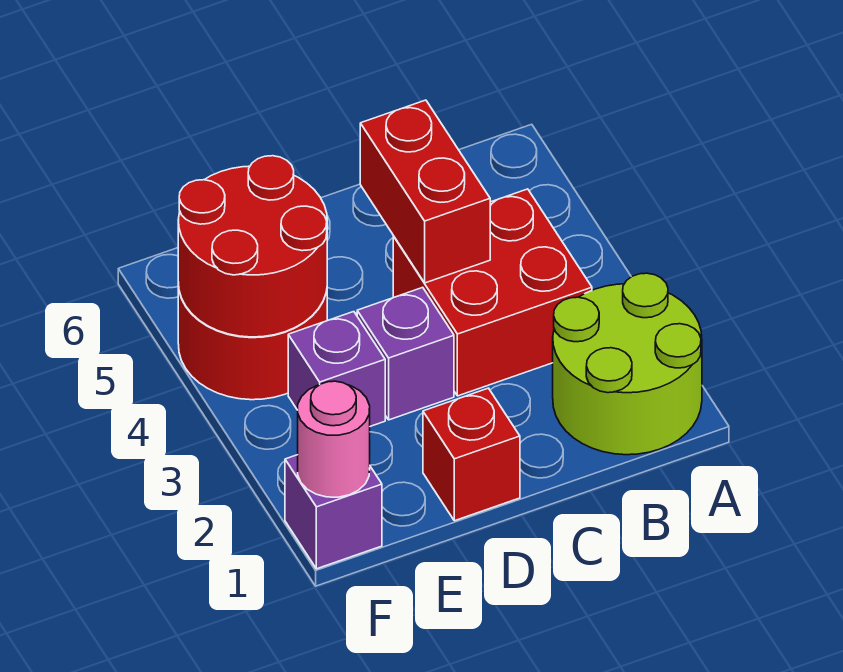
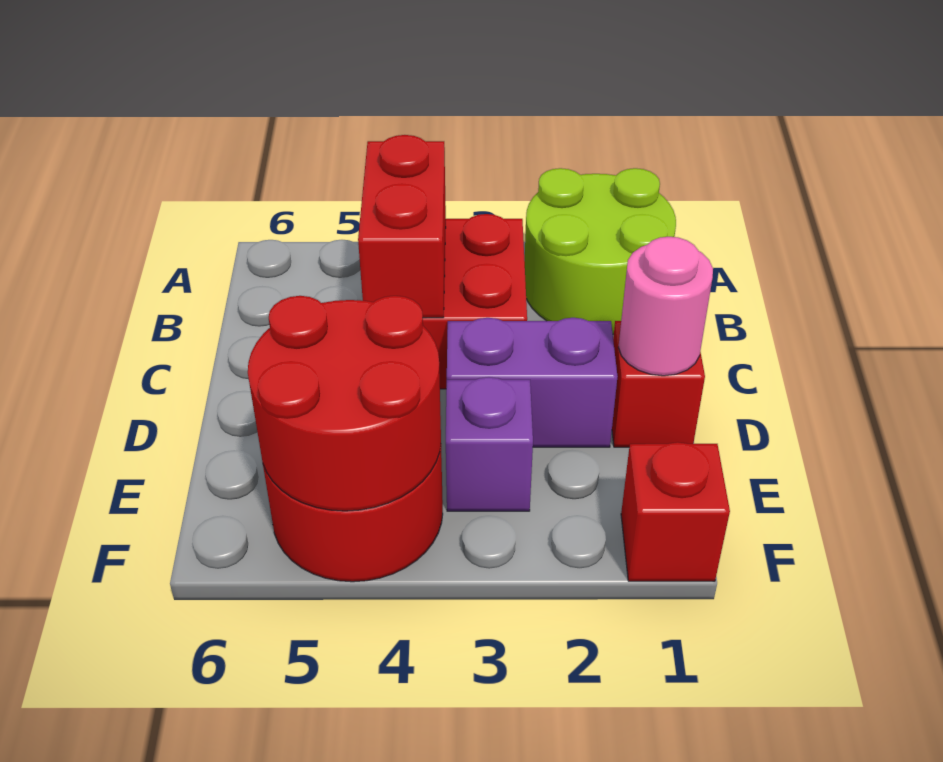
red 1x2 brick [360,100,490,283] -> red 1x2 brick turned to [358,135,446,318]
purple 1x1 brick [357,287,454,420] -> purple 1x2 brick [447,318,618,447]
purple 1x1 brick [285,455,382,569] -> red 1x1 brick [621,442,730,581]
pink 1x1 round brick [298,381,370,497] -> pink 1x1 round brick moved to [618,237,713,376]

